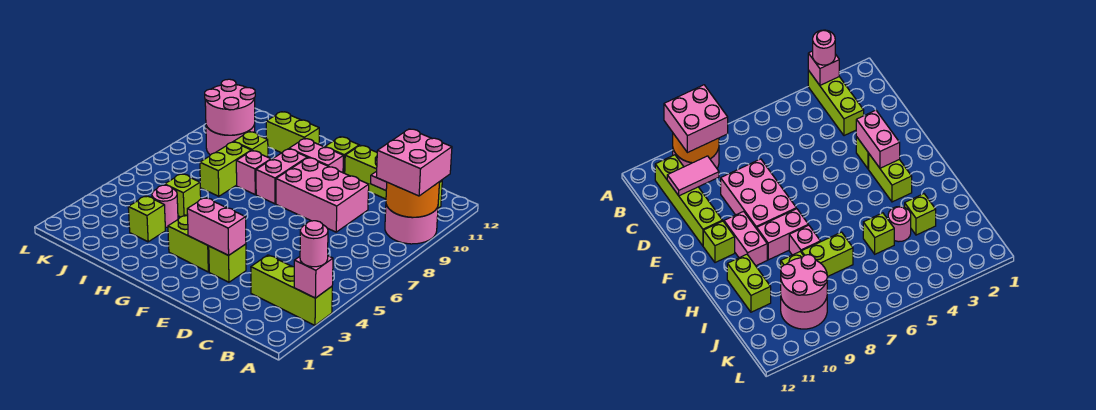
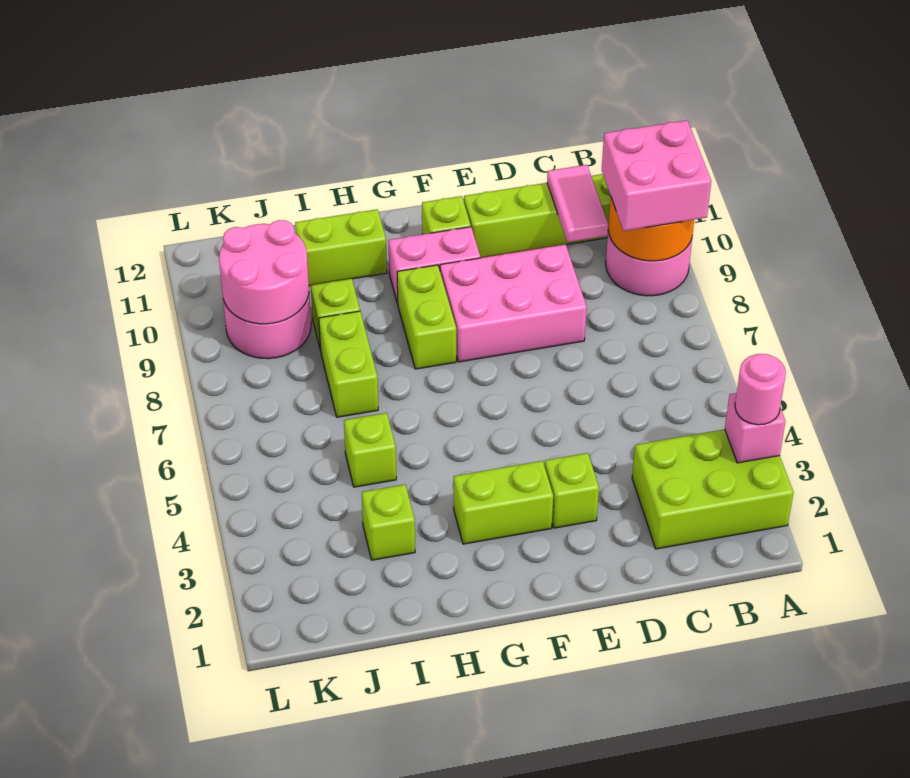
lime 1x3 brick [251,255,332,325] -> lime 2x3 brick [632,429,794,549]
pink 1x2 brick [187,198,246,255] -> none
pink 1x2 brick [256,149,307,204] -> lime 1x2 brick [397,265,456,369]
pink 1x1 brick [236,151,271,194] -> none
pink 1x1 round brick [152,185,178,227] -> none

